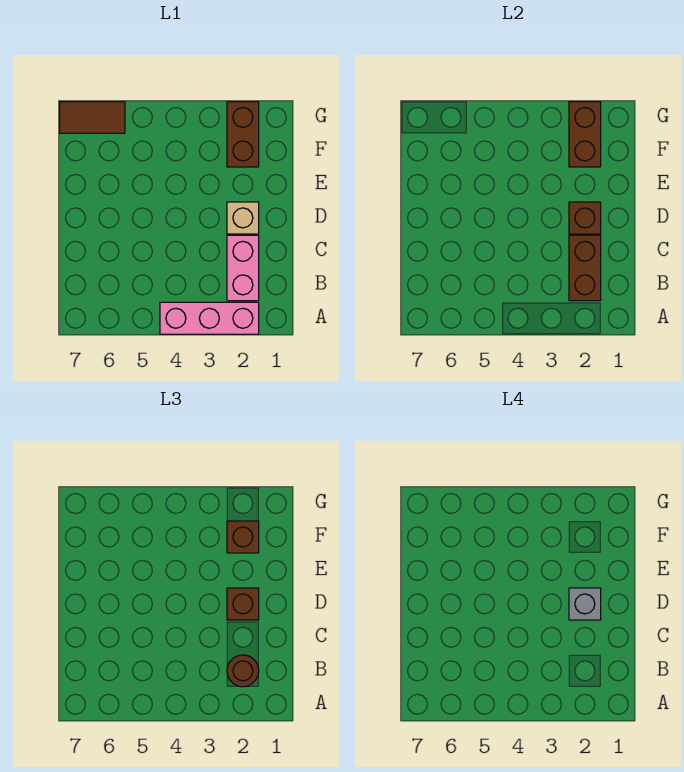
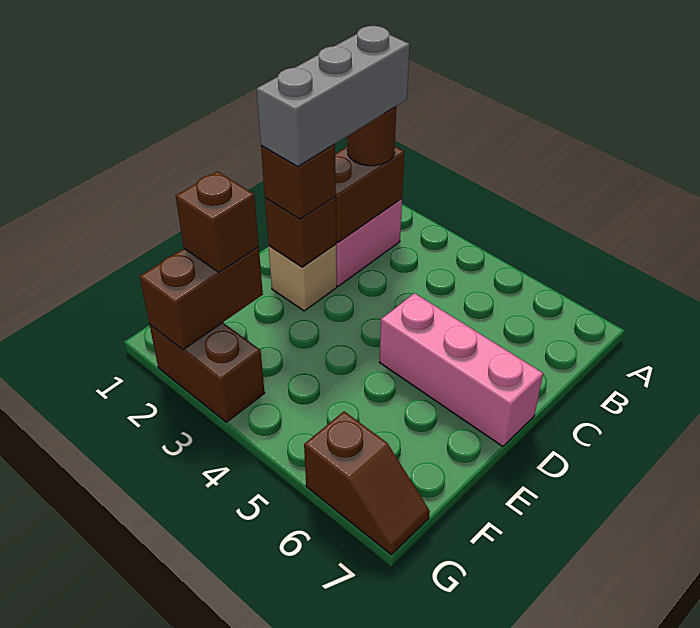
pink 1x3 brick [160,302,259,334] -> pink 1x3 brick moved to [380,293,543,446]
grey 1x1 brick [569,588,601,620] -> grey 1x3 brick [257,26,410,166]
brown 1x2 brick [227,102,259,167] -> brown 1x2 brick turned to [150,323,265,422]
brown 1x2 tile [60,102,125,133] -> brown 1x2 slope [304,411,430,554]

